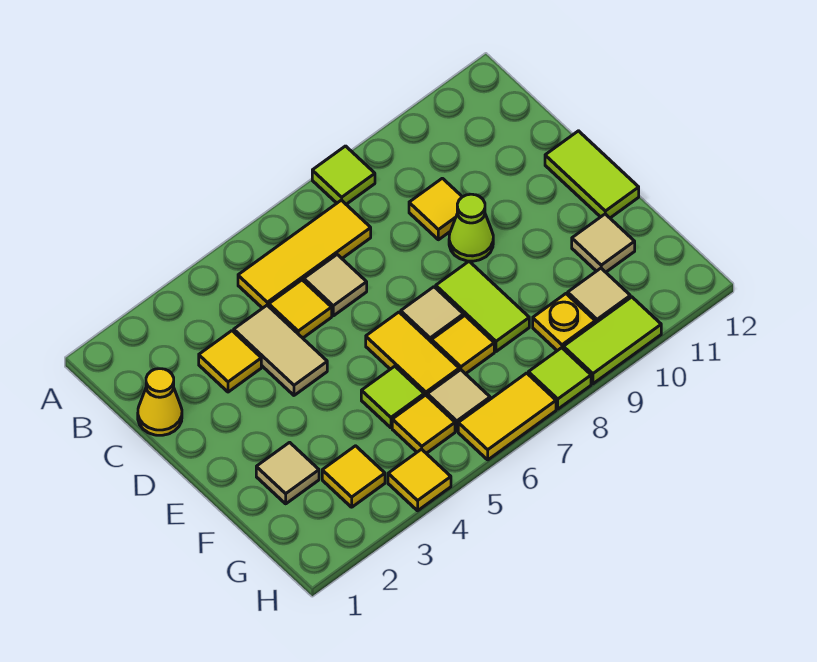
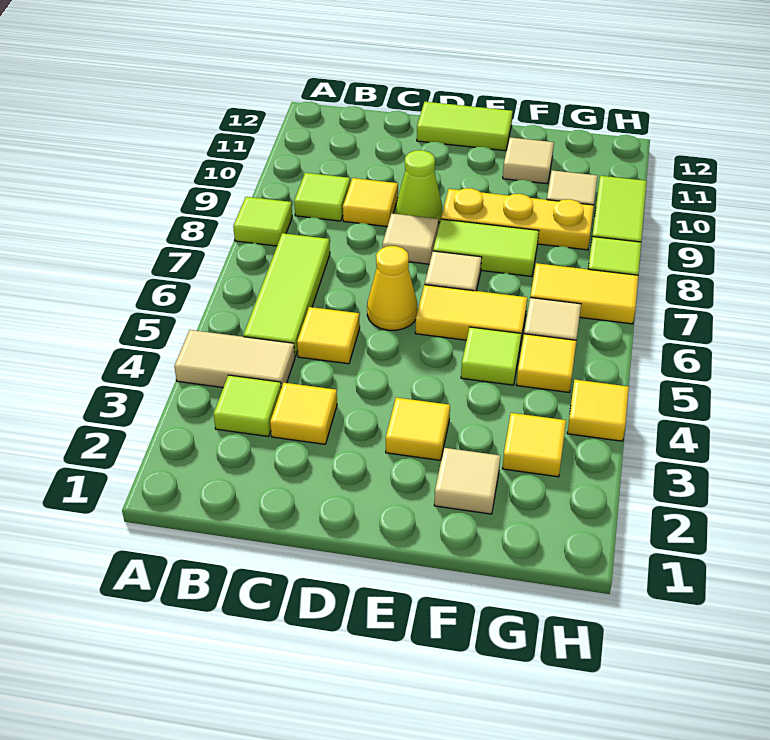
none -> lime 1x1 tile [214,375,281,437]
yellow 1x3 tile [238,200,371,308] -> lime 1x3 tile [243,233,330,356]
none -> lime 1x1 tile [294,173,350,221]
yellow 1x1 cone [138,369,182,435] -> yellow 1x1 cone moved to [367,246,417,330]
tan 1x2 tile [234,305,327,395] -> tan 1x2 tile moved to [174,330,295,388]
tan 1x1 tile [304,255,367,316] -> tan 1x1 tile moved to [382,214,438,264]
yellow 1x1 tile [432,316,494,374] -> yellow 1x1 tile moved to [386,398,450,460]
yellow 1x1 plate [533,294,595,351] -> yellow 1x3 plate [441,188,594,250]
yellow 1x2 tile [458,373,556,460] -> yellow 1x2 tile turned to [530,263,638,324]

